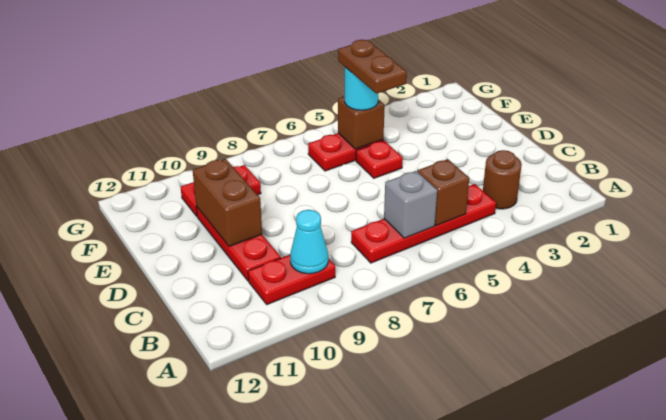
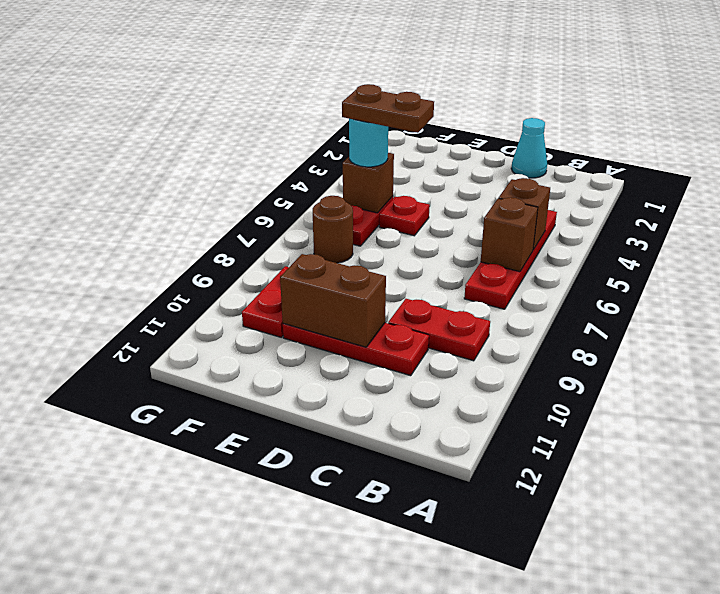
brown 1x1 round brick [483,150,522,209] -> brown 1x1 round brick moved to [313,196,353,263]
grey 1x1 brick [384,171,437,238] -> brown 1x1 brick [481,198,538,272]
red 1x2 plate [248,255,335,305] -> red 1x2 plate turned to [388,299,490,361]
cyan 1x1 cone [290,210,328,274] -> cyan 1x1 cone moved to [511,118,547,178]

